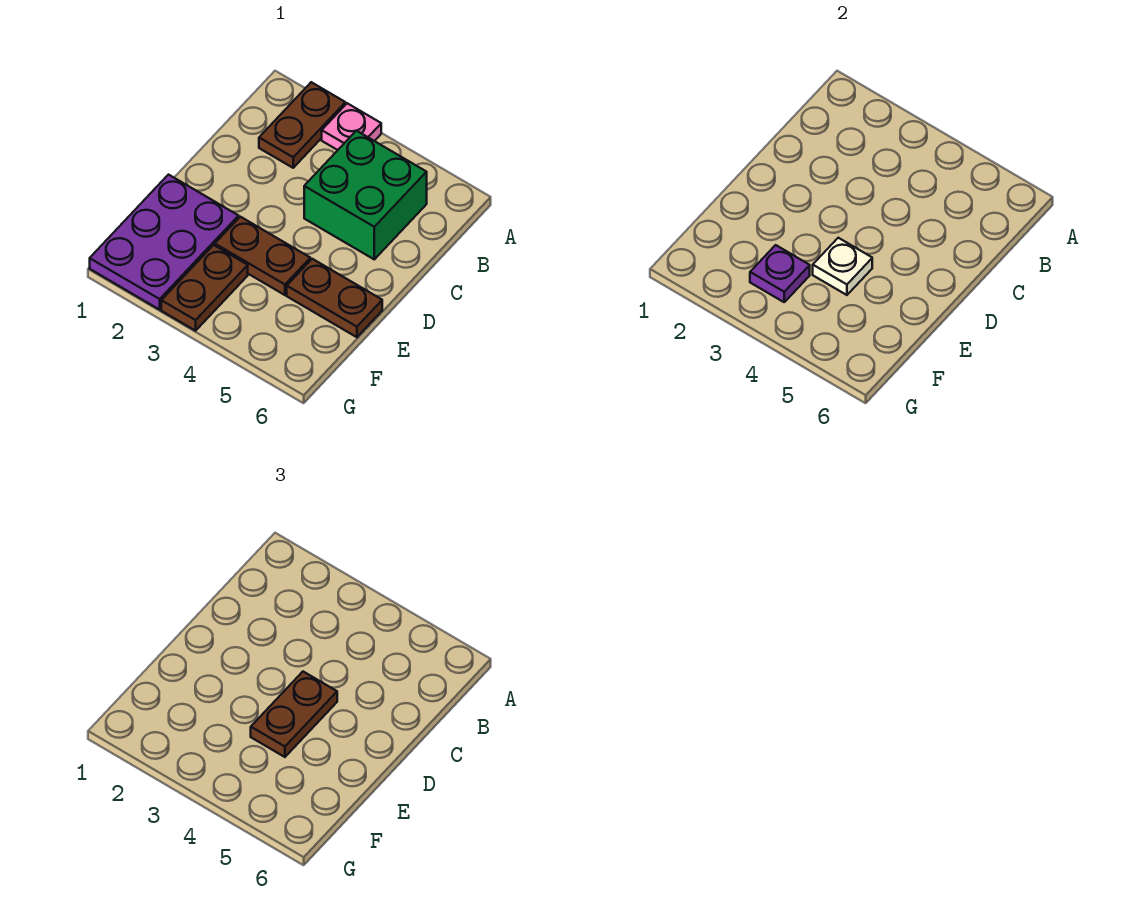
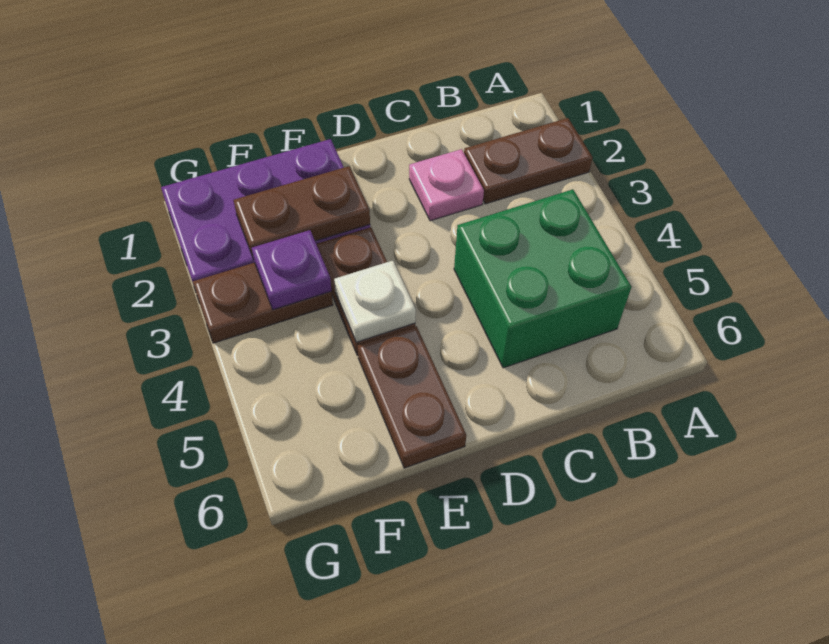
pink 1x1 plate [322,103,381,150] -> pink 1x1 plate moved to [409,149,484,221]
brown 1x2 plate [251,672,337,757] -> brown 1x2 plate moved to [233,166,370,259]

